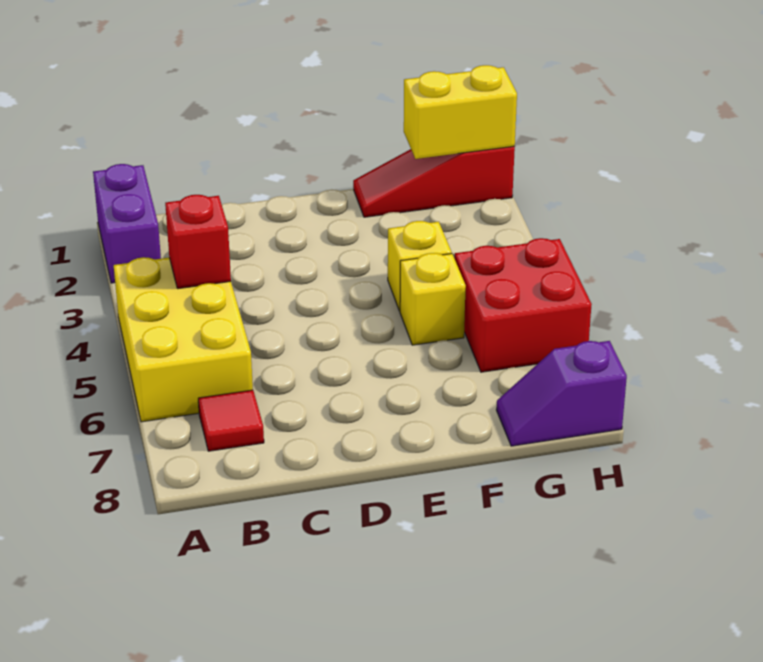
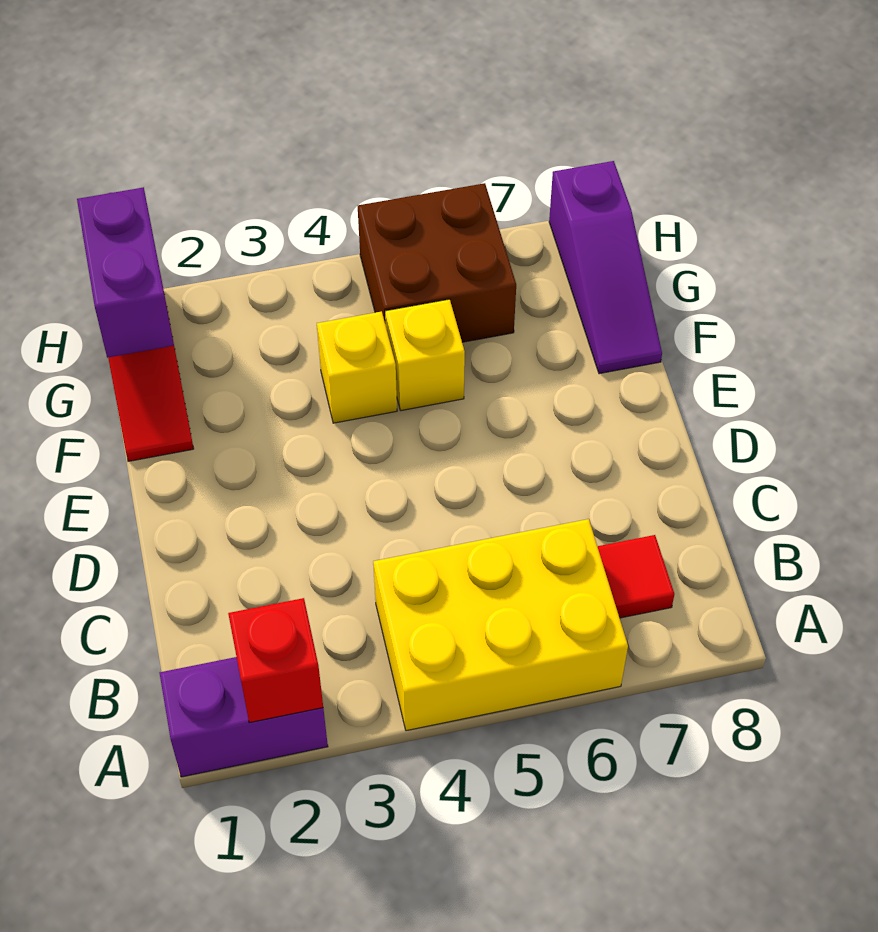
red 1x1 brick [165,195,231,289] -> red 1x1 brick moved to [228,598,323,723]
yellow 1x2 brick [404,65,517,159] -> purple 1x2 brick [77,187,174,358]
red 2x2 brick [455,238,592,372] -> brown 2x2 brick [358,183,516,342]
purple 1x2 slope [496,341,627,446] -> purple 1x3 slope [549,161,662,374]

